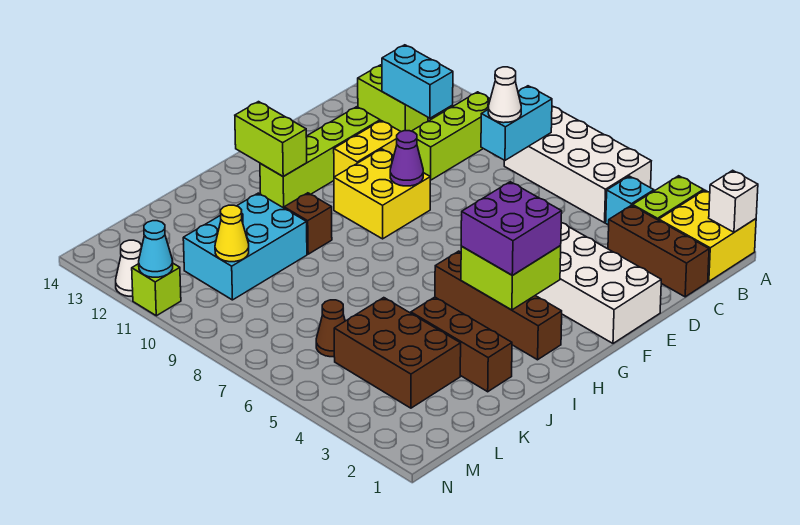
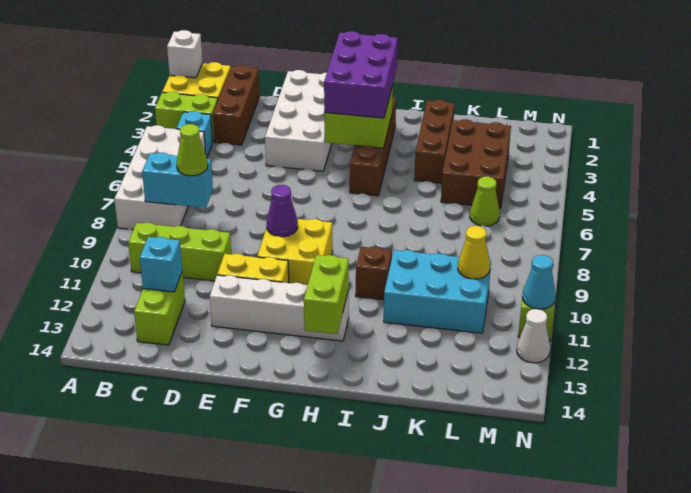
white 1x1 cone [488,67,521,123] -> lime 1x1 cone [177,124,208,176]
cyan 1x2 brick [382,45,453,118] -> cyan 1x1 brick [140,237,182,292]
lime 1x4 brick [260,107,380,208] -> white 1x4 brick [210,275,349,341]
purple 2x2 brick [461,182,562,275] -> purple 2x3 brick [324,31,398,118]
brown 1x1 cone [316,300,345,357] -> lime 1x1 cone [470,177,500,226]

